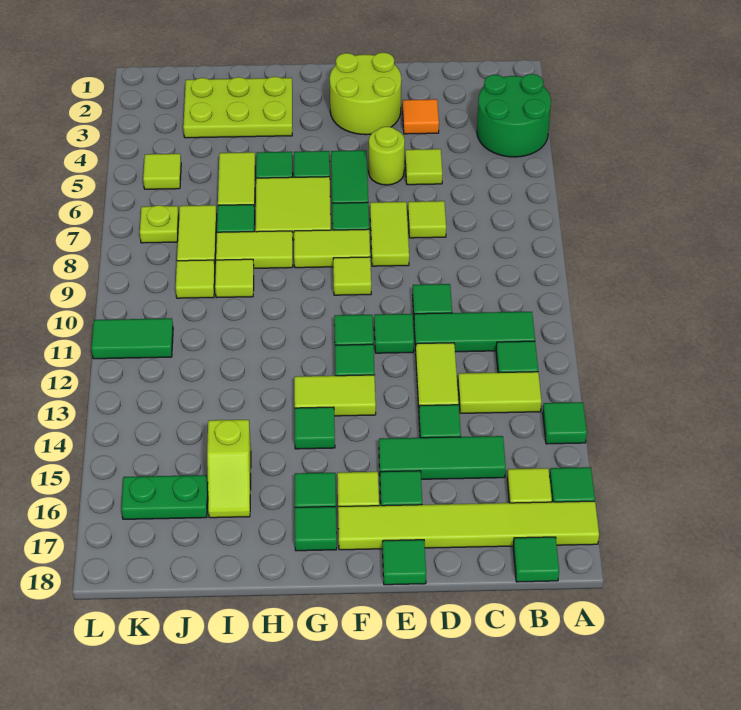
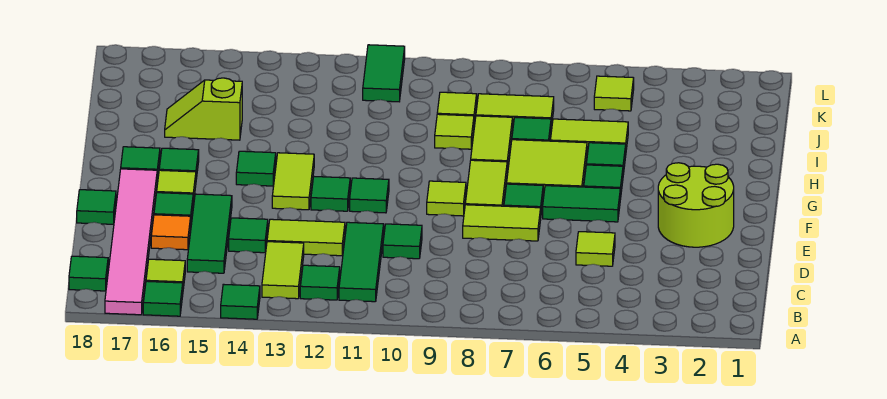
green 2x2 round brick [477,74,551,157] -> none
lime 1x6 tile [338,501,599,550] -> pink 1x6 tile [105,169,157,315]
orange 1x1 tile [403,99,439,134] -> orange 1x1 tile moved to [151,215,191,250]
lime 1x1 tile [408,201,446,238] -> none
lime 1x1 round brick [369,126,405,185] -> none
green 1x1 tile [374,314,414,353] -> none
lime 2x3 plate [183,77,292,138] -> none
green 1x2 plate [121,475,208,519] -> none
lime 1x1 plate [140,205,179,243] -> none

